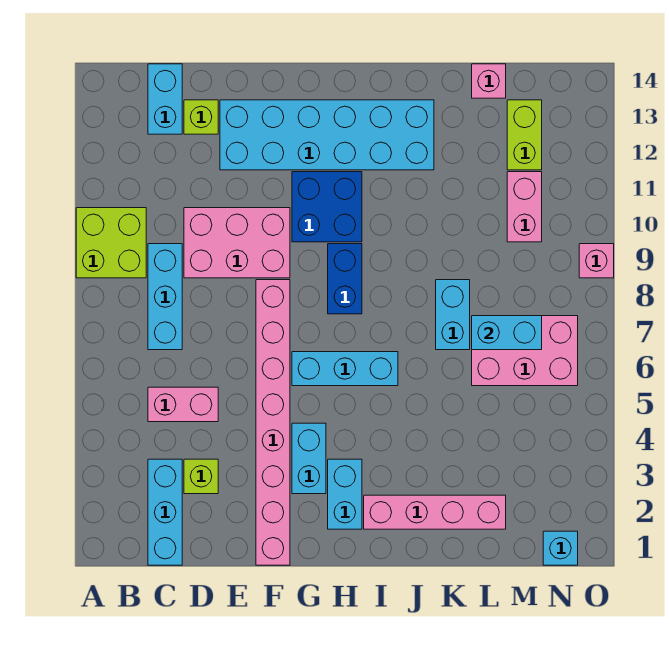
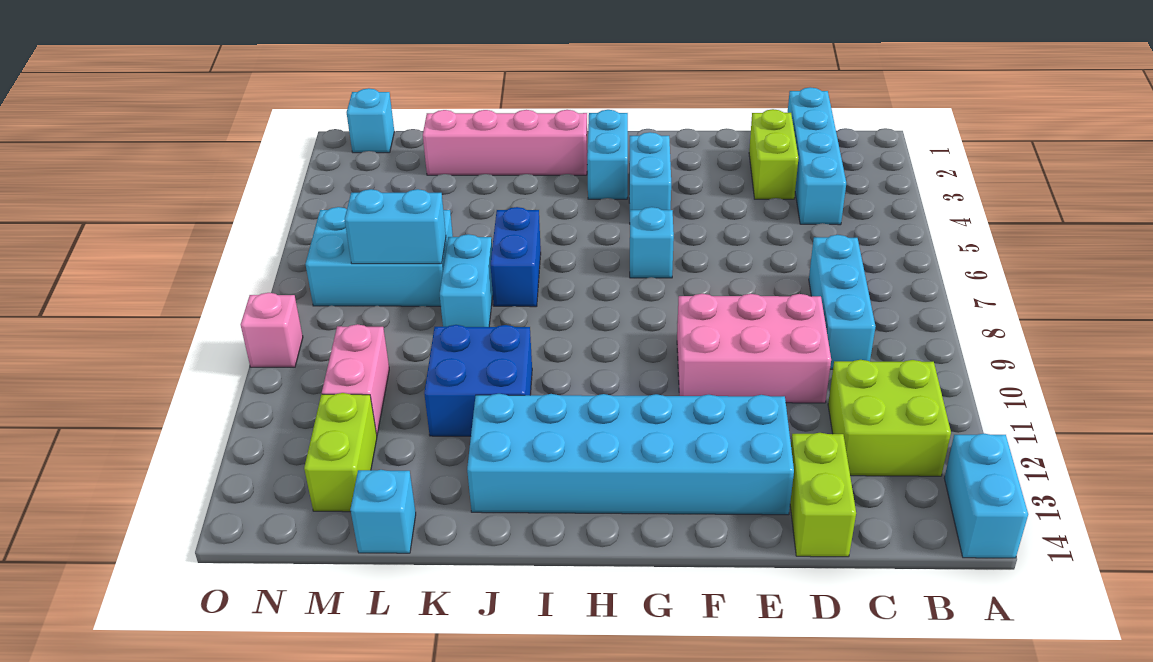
lime 2x2 brick [76,208,146,278] -> lime 2x2 brick moved to [828,360,951,476]
cyan 1x3 brick [148,459,182,565] -> cyan 1x4 brick [788,87,846,225]
pink 1x2 brick [148,387,218,422] -> none
cyan 1x2 brick [148,64,182,134] -> cyan 1x2 brick moved to [944,433,1028,558]
lime 1x1 brick [184,459,218,494] -> lime 1x2 brick [749,109,799,199]
lime 1x1 brick [184,100,218,134] -> lime 1x2 brick [790,433,856,557]
pink 1x8 brick [256,280,290,565] -> none
cyan 1x3 brick [292,352,398,386] -> cyan 1x1 brick [630,207,674,278]
blue 2x2 brick [292,172,362,242] -> blue 2x2 brick moved to [424,325,532,436]
blue 1x2 brick [328,244,362,314] -> blue 1x2 brick moved to [491,207,541,307]
pink 2x3 brick [472,316,578,386] -> cyan 2x3 brick [305,207,453,306]
pink 1x1 brick [472,64,506,98] -> cyan 1x1 brick [350,470,416,553]

